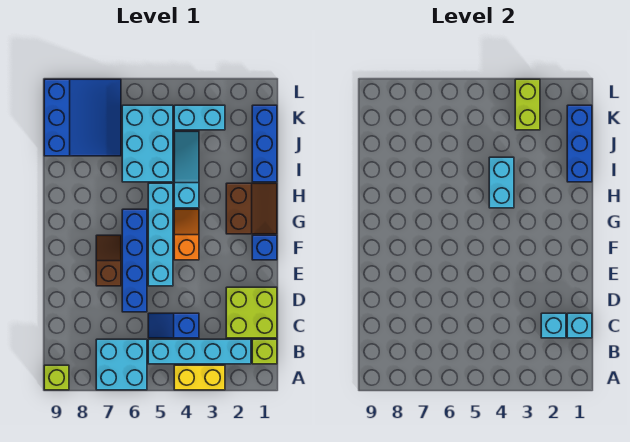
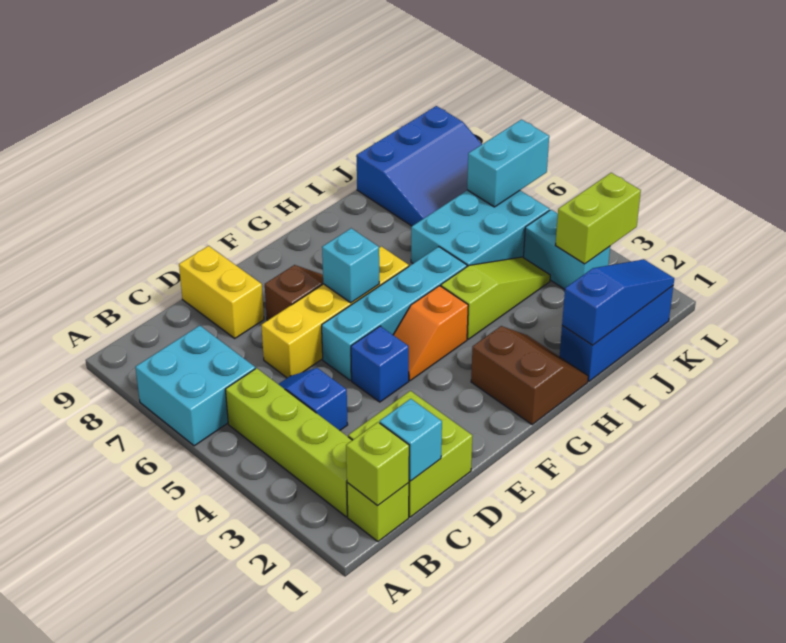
yellow 1x2 brick [174,365,225,390] -> yellow 1x2 brick moved to [179,246,264,338]
lime 1x1 brick [44,365,69,390] -> lime 1x1 brick moved to [346,422,409,506]
cyan 1x4 brick [148,339,251,364] -> lime 1x4 brick [225,368,352,517]
cyan 1x1 brick [541,313,566,338] -> cyan 1x1 brick moved to [322,228,379,303]
blue 1x4 brick [122,209,147,312] -> yellow 1x4 brick [261,246,409,378]
blue 1x1 brick [252,235,277,260] -> blue 1x1 brick moved to [351,326,409,402]
orange 1x2 slope [174,209,199,260] -> orange 1x2 slope turned to [393,286,468,381]
brown 2x2 slope [226,183,277,234] -> brown 2x2 slope turned to [471,326,588,425]
cyan 1x3 slope [174,131,199,208] -> lime 1x3 slope [441,257,550,339]
cyan 1x2 brick [489,157,514,208] -> cyan 1x2 brick moved to [467,119,549,207]
blue 1x3 brick [567,105,592,182] -> blue 1x3 slope [562,259,674,345]

